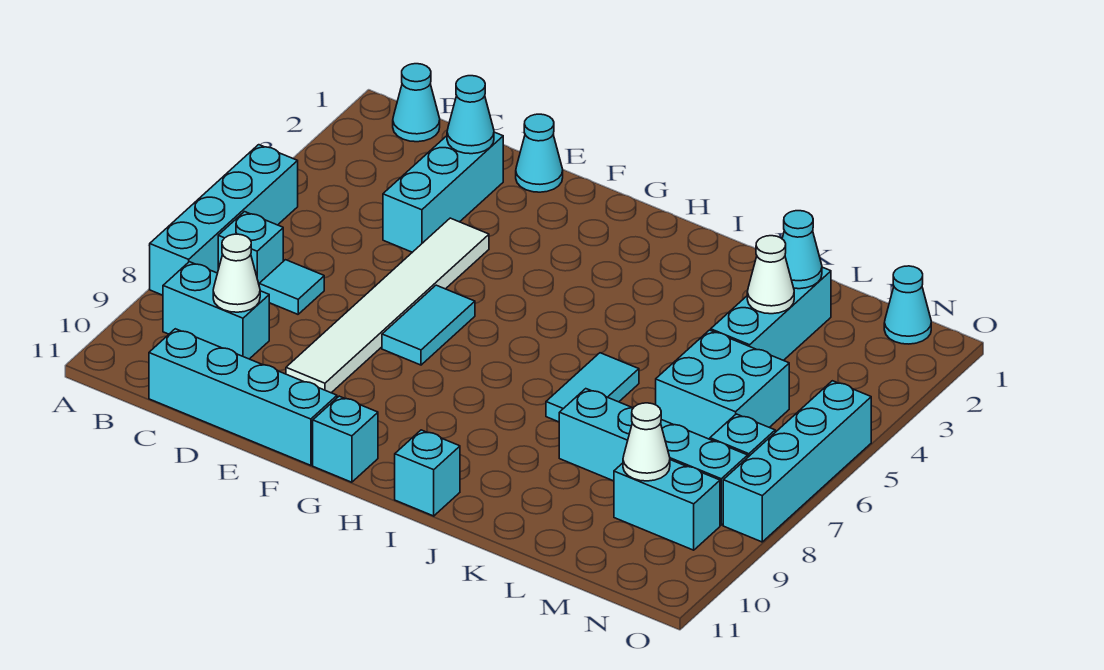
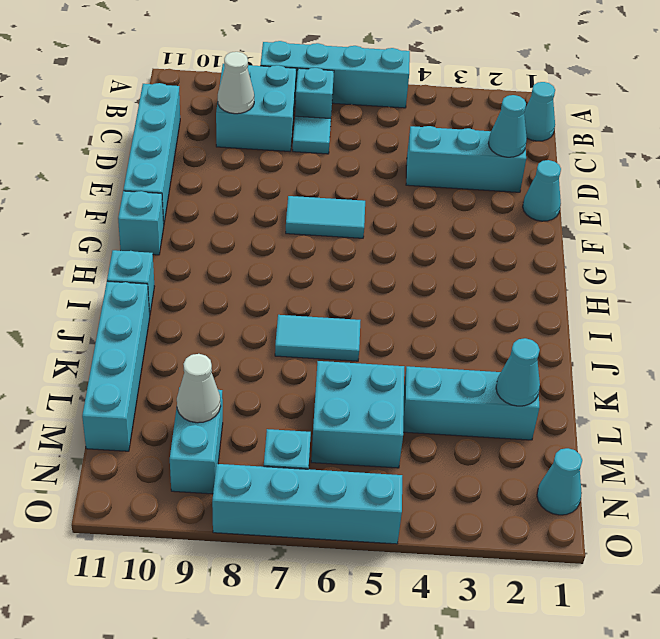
cyan 1x2 brick [163,262,269,359] -> cyan 2x2 brick [216,64,296,151]
white 1x6 tile [286,218,489,393] -> none
cyan 1x4 brick [559,389,748,525] -> cyan 1x4 brick moved to [82,281,150,451]
white 1x1 cone [747,236,794,314] -> none

